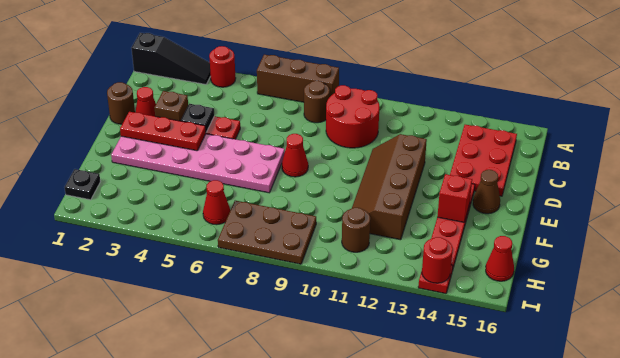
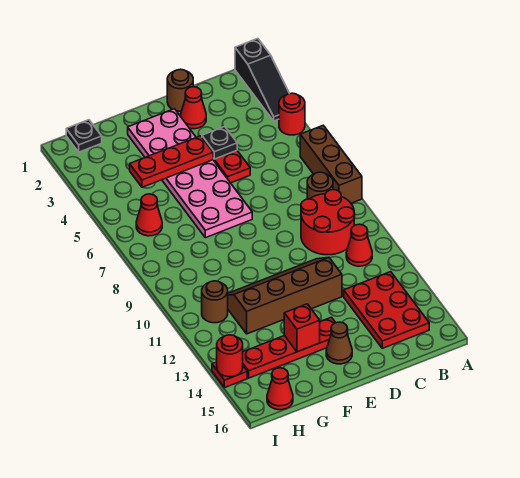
red 2x3 plate [450,125,517,196] -> red 2x3 plate turned to [344,272,429,348]
brown 1x1 brick [154,91,188,121] -> none
red 1x3 plate [120,112,206,151] -> red 1x3 plate turned to [130,136,213,187]
red 1x1 cone [282,134,308,177] -> red 1x1 cone moved to [346,224,372,266]
brown 2x3 plate [218,201,316,264] -> none

